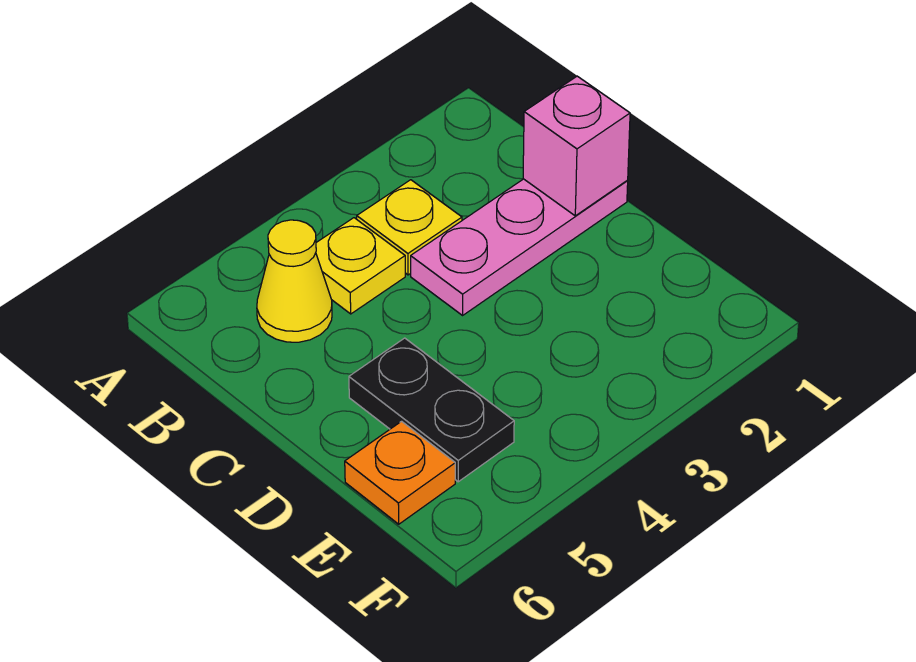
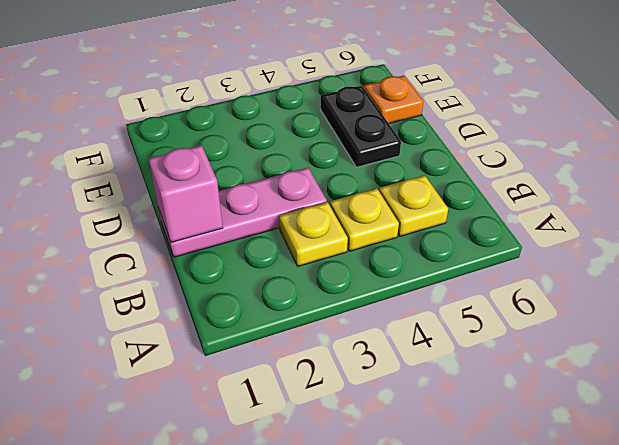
yellow 1x1 cone [257,220,332,342] -> yellow 1x1 plate [379,175,448,236]

